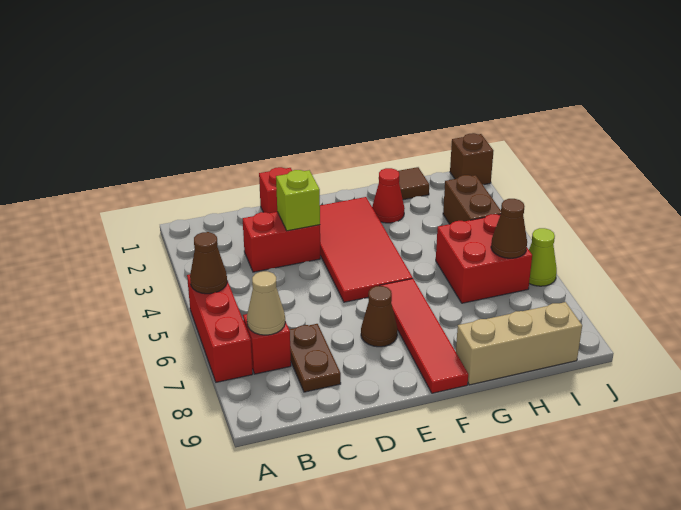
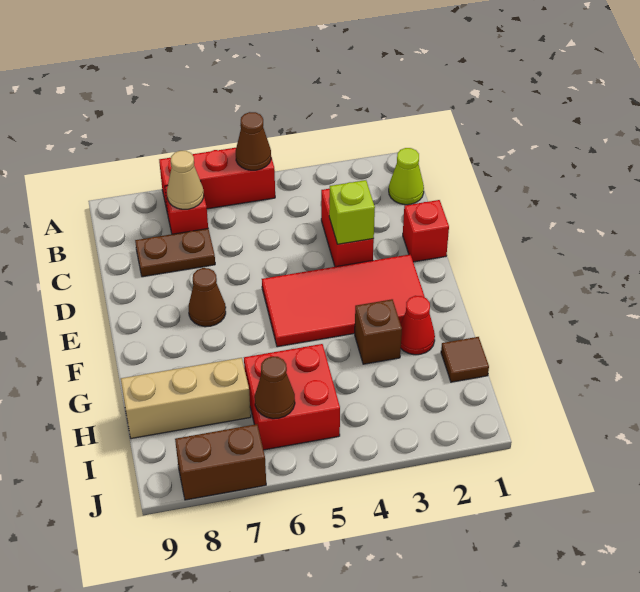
red 1x4 tile [380,279,468,393] -> none
tan 1x3 brick [456,302,582,385] -> tan 1x3 brick turned to [121,358,251,438]
brown 1x2 brick [443,175,501,224] -> brown 1x2 brick moved to [175,424,266,500]
brown 1x1 brick [450,133,494,185] -> brown 1x1 brick moved to [355,299,402,364]
lime 1x1 cone [529,228,557,286] -> lime 1x1 cone moved to [389,148,424,205]

